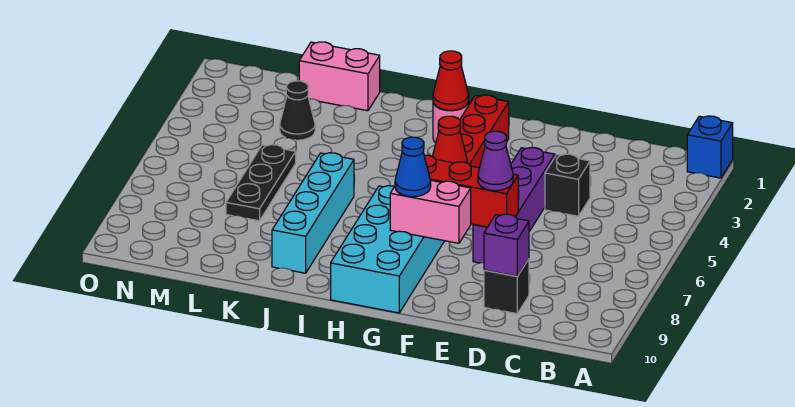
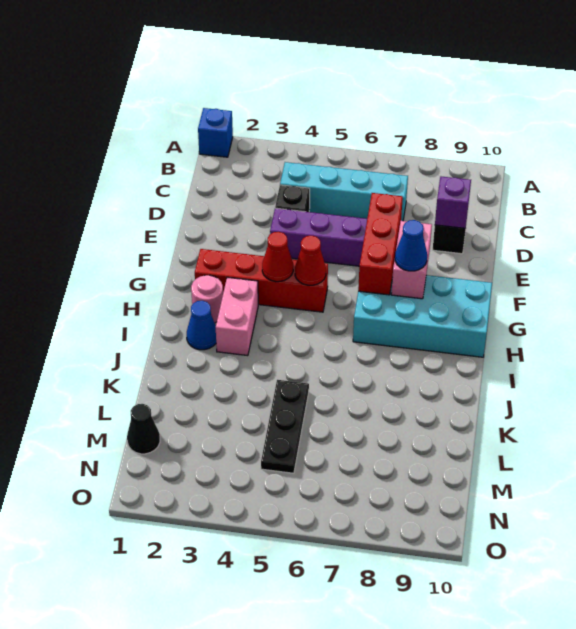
purple 1x1 cone [478,131,513,191] -> none
red 1x1 cone [433,51,469,110] -> red 1x1 cone moved to [262,232,293,282]
none -> blue 1x1 cone [187,301,216,350]
cyan 1x4 brick [272,153,354,273] -> cyan 1x4 brick moved to [280,162,408,221]
pink 1x2 brick [299,42,380,111] -> pink 1x2 brick moved to [216,277,258,356]
black 1x1 cone [280,81,315,140] -> black 1x1 cone moved to [127,404,160,454]
black 1x3 plate [226,145,296,221] -> black 1x3 plate turned to [261,380,309,473]

